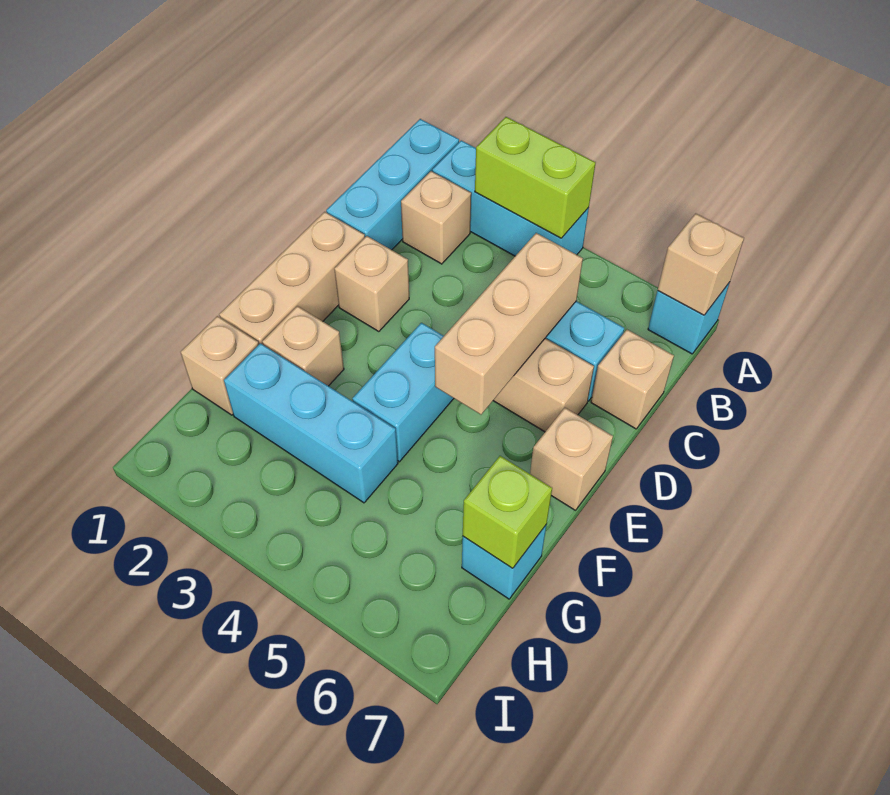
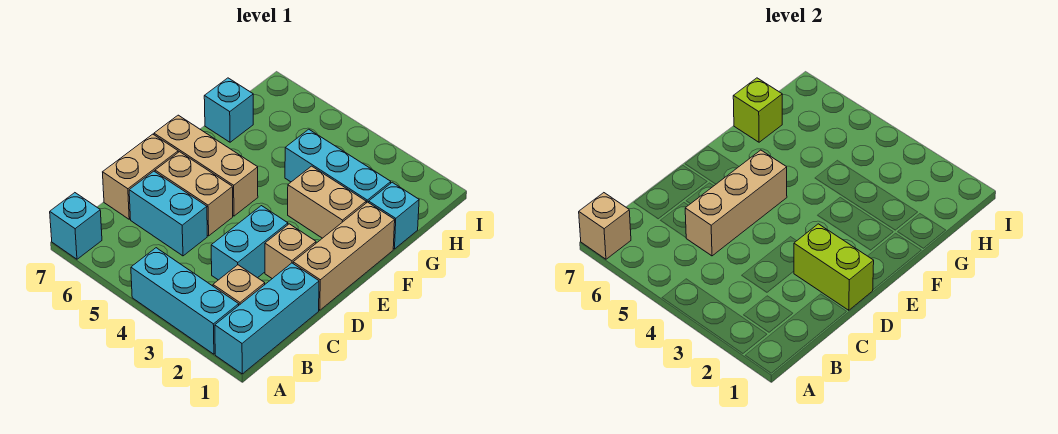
lime 1x2 brick [475,117,596,238] -> lime 1x2 brick moved to [794,224,874,310]
tan 1x1 brick [591,330,674,429] -> tan 1x2 brick [103,134,178,219]
cyan 1x2 brick [352,323,454,462] -> cyan 1x2 brick moved to [211,206,288,280]
tan 1x1 brick [530,408,613,510] -> tan 1x3 brick [154,115,258,216]
tan 1x1 brick [262,306,344,386] -> tan 1x2 brick [288,166,366,238]
tan 1x1 brick [181,316,259,415] -> cyan 1x1 brick [369,182,419,249]

